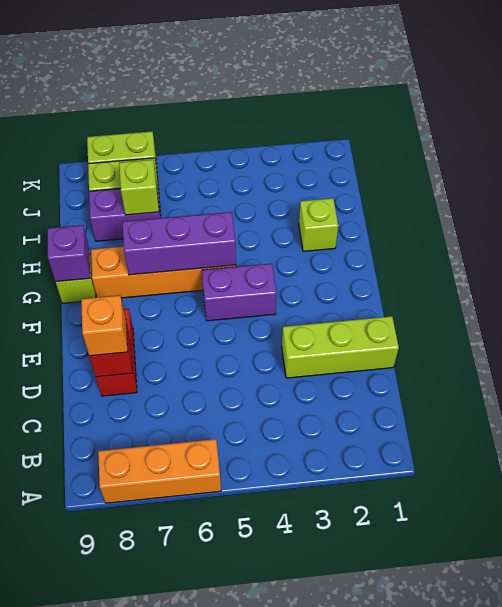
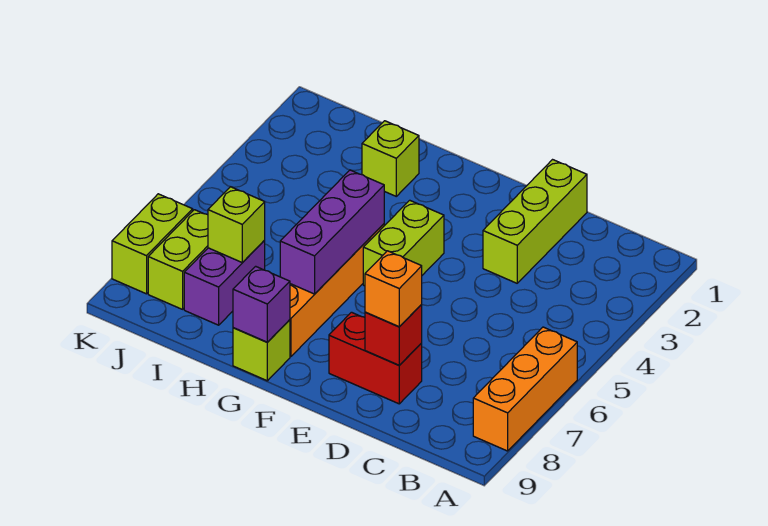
purple 1x2 brick [202,263,276,321] -> lime 1x2 brick [363,200,444,286]

